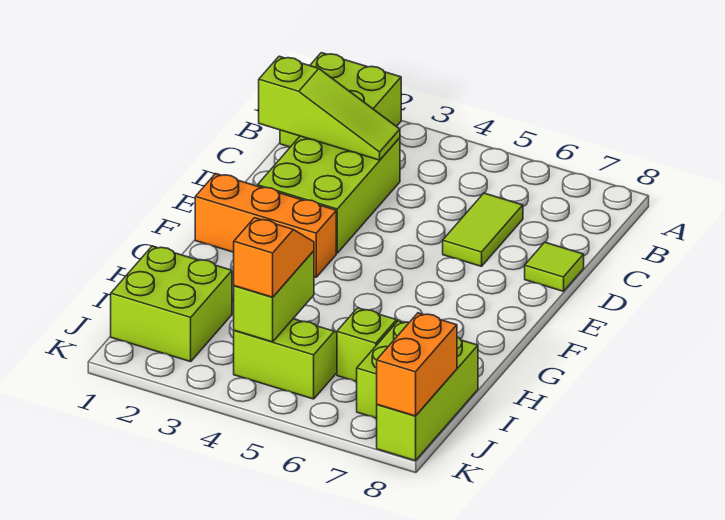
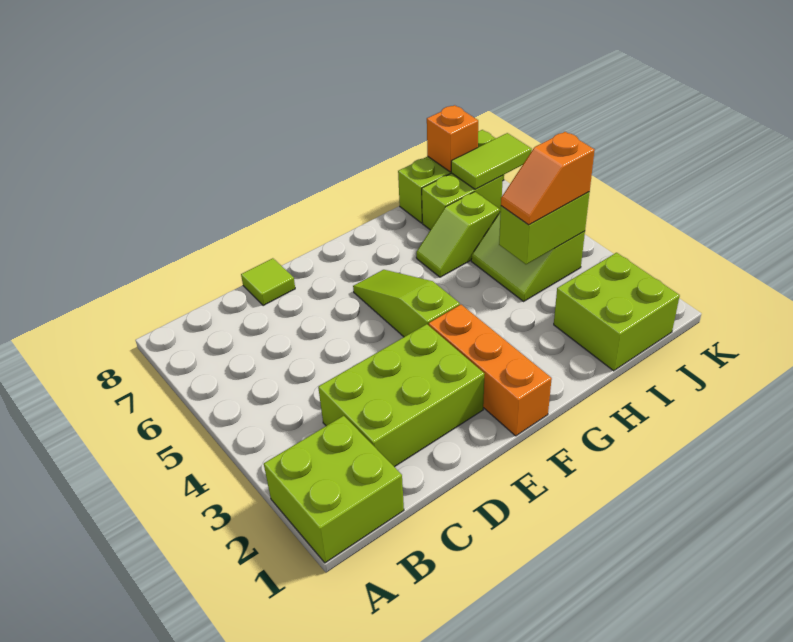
lime 1x3 slope [259,56,400,160] -> lime 1x3 slope moved to [353,270,460,337]
lime 1x2 tile [443,193,523,266] -> lime 1x2 tile moved to [451,133,532,189]
orange 1x2 brick [377,313,457,416] -> orange 1x1 brick [427,105,478,172]

